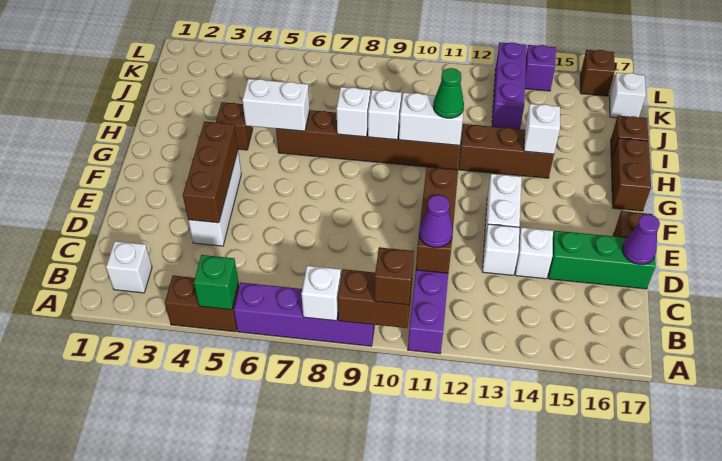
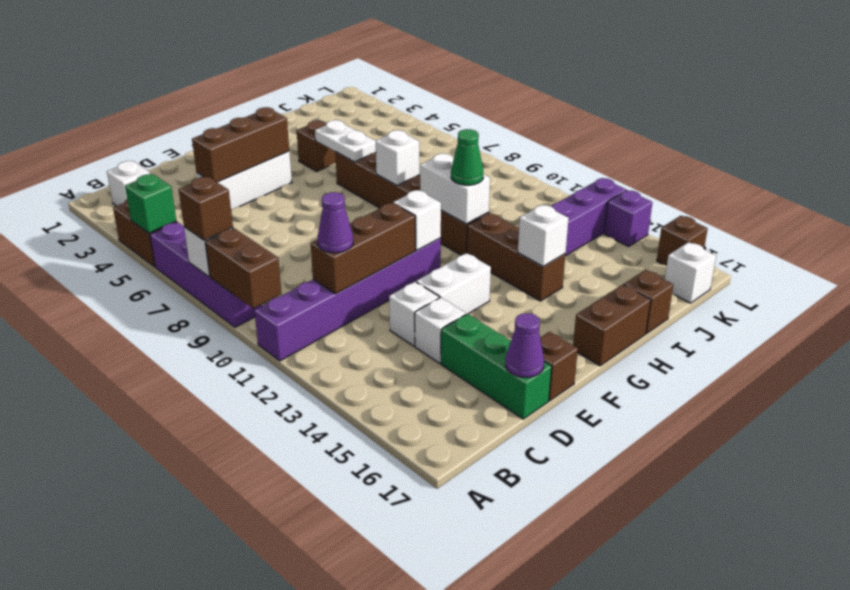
brown 1x1 brick [374,247,414,305] -> brown 1x1 brick moved to [179,177,233,240]
white 1x2 brick [242,79,310,131] -> white 1x2 plate [315,120,376,162]
white 1x1 brick [368,90,401,140] -> white 1x1 brick moved to [393,190,441,250]

